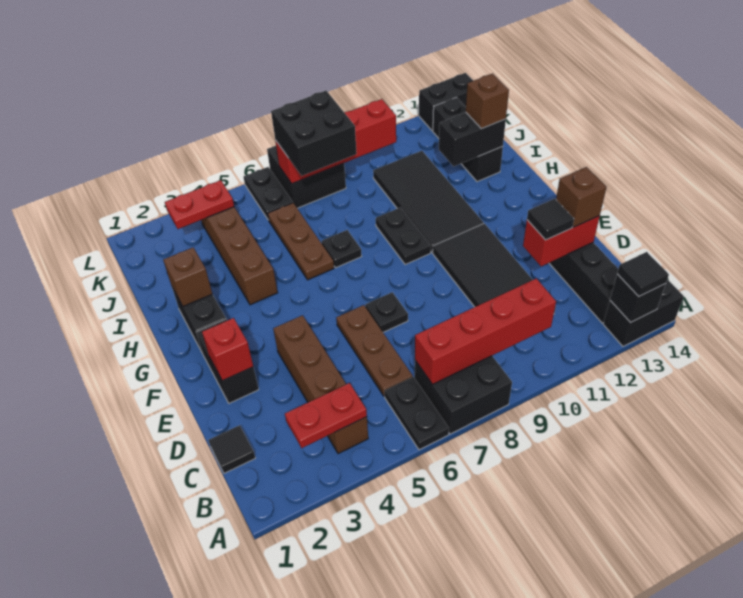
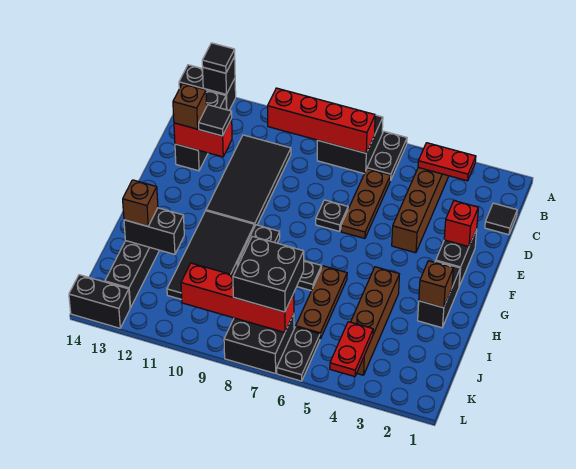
red 1x2 plate [165,180,234,229] -> red 1x2 plate turned to [330,322,373,377]

